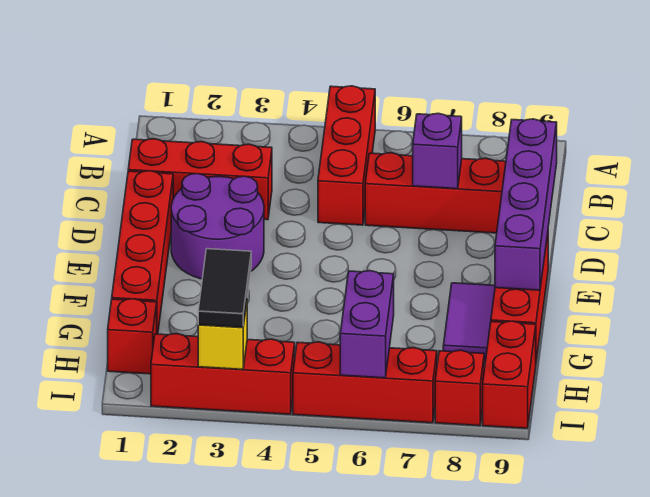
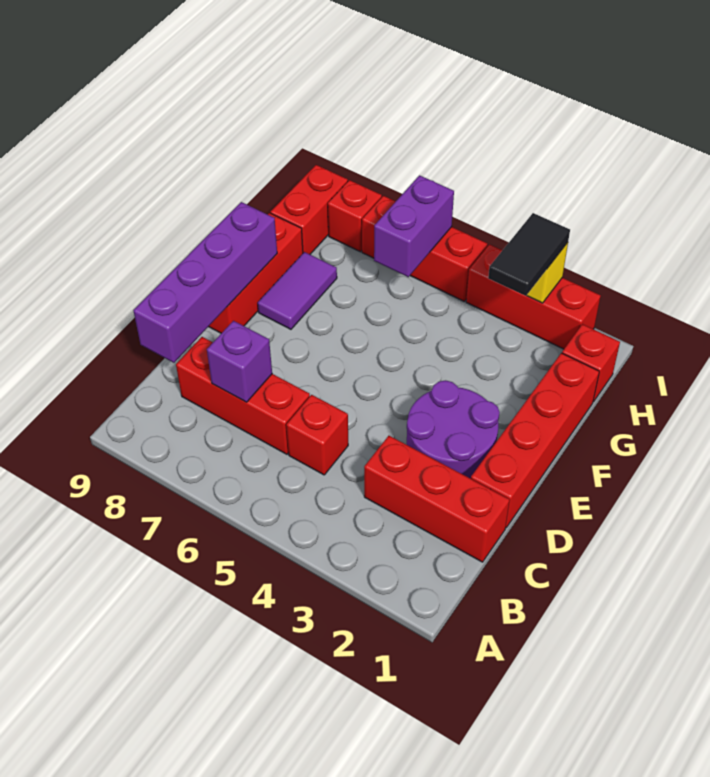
red 1x3 brick [318,86,375,225] -> red 1x1 brick [286,395,348,475]

